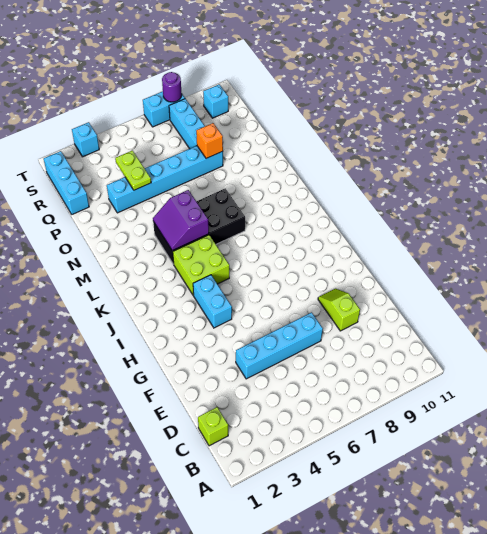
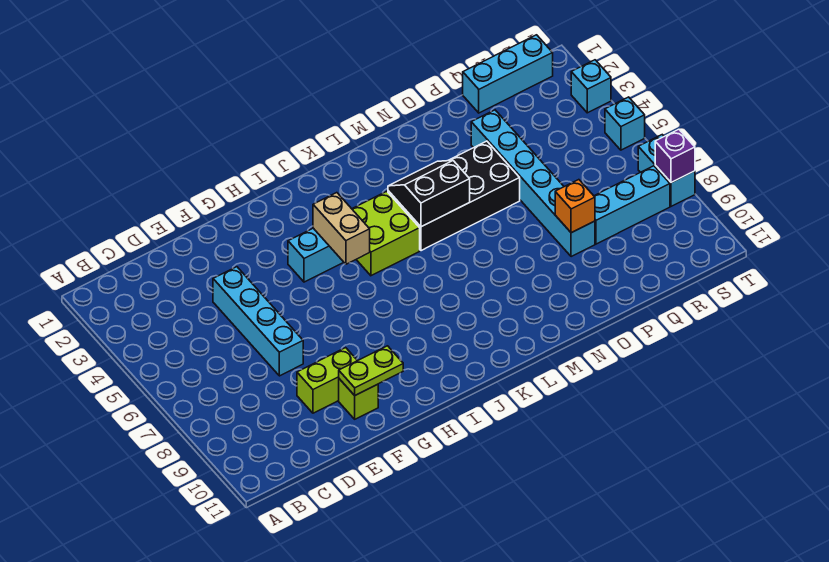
lime 1x1 brick [198,407,228,446] -> lime 1x1 brick moved to [339,379,378,419]
lime 1x2 slope [318,289,360,331] -> lime 1x2 brick [297,348,357,413]
none -> tan 1x2 brick [313,193,370,264]
black 2x4 brick [153,188,245,264] -> black 2x4 brick turned to [388,141,520,251]
purple 2x2 slope [153,190,209,250] -> black 2x2 slope [388,160,470,227]
lime 1x2 plate [115,151,151,190] -> lime 1x2 plate moved to [339,346,403,395]
cyan 1x1 brick [203,84,228,118] -> cyan 1x1 brick moved to [605,97,645,150]
purple 1x1 round brick [162,72,182,102] -> purple 1x1 brick [655,129,695,183]

